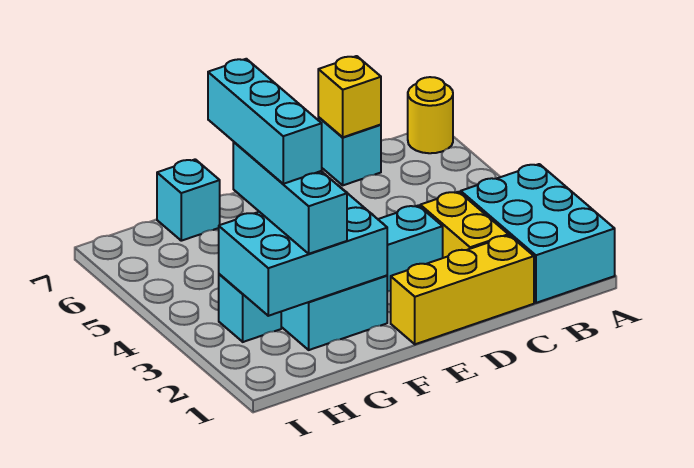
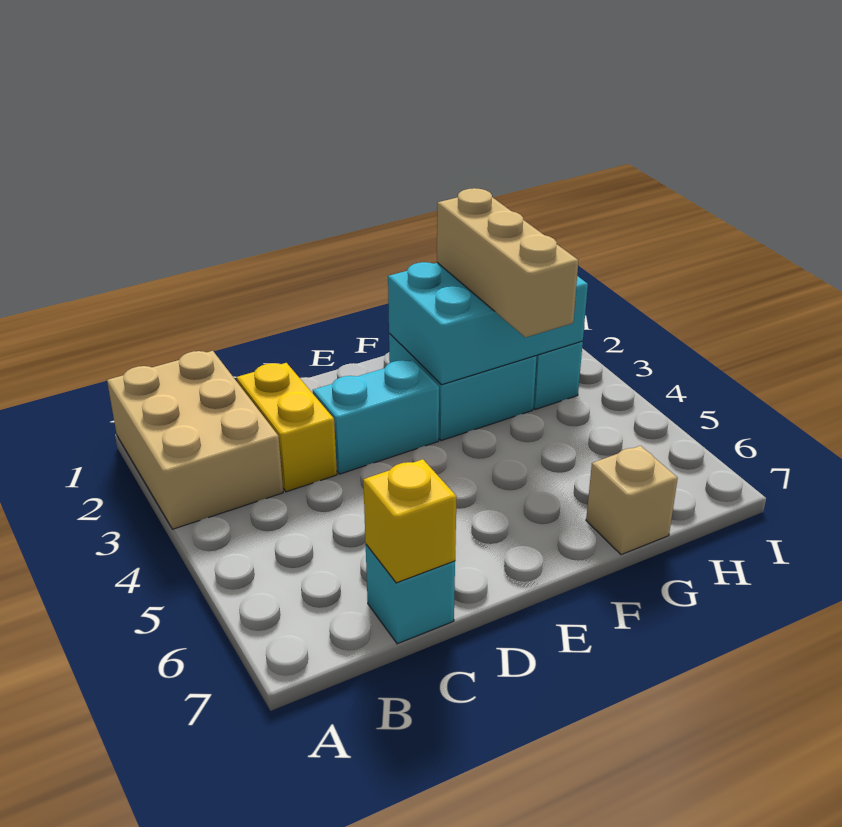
cyan 2x3 brick [461,164,615,303] -> tan 2x3 brick [107,351,283,529]
yellow 1x1 round brick [408,77,453,153] -> none
yellow 1x3 brick [391,235,534,344] -> none
cyan 1x3 brick [233,142,347,254] -> tan 1x3 brick [437,188,579,337]
cyan 1x3 brick [208,59,322,184] -> none
cyan 1x1 brick [157,159,220,241] -> tan 1x1 brick [586,446,678,555]

